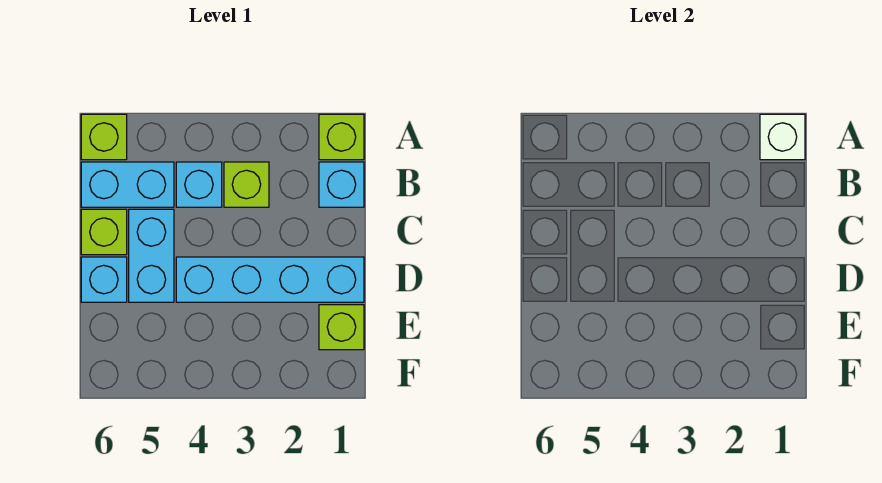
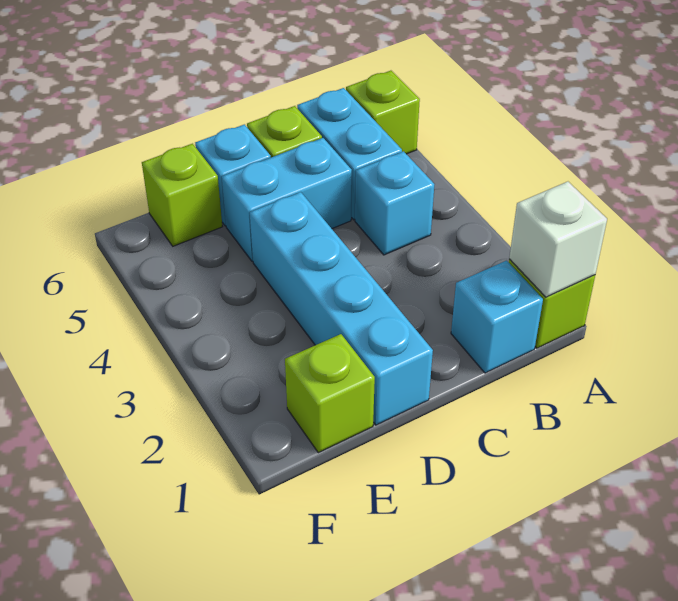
lime 1x1 brick [224,162,269,207] -> lime 1x1 brick moved to [142,144,222,246]

